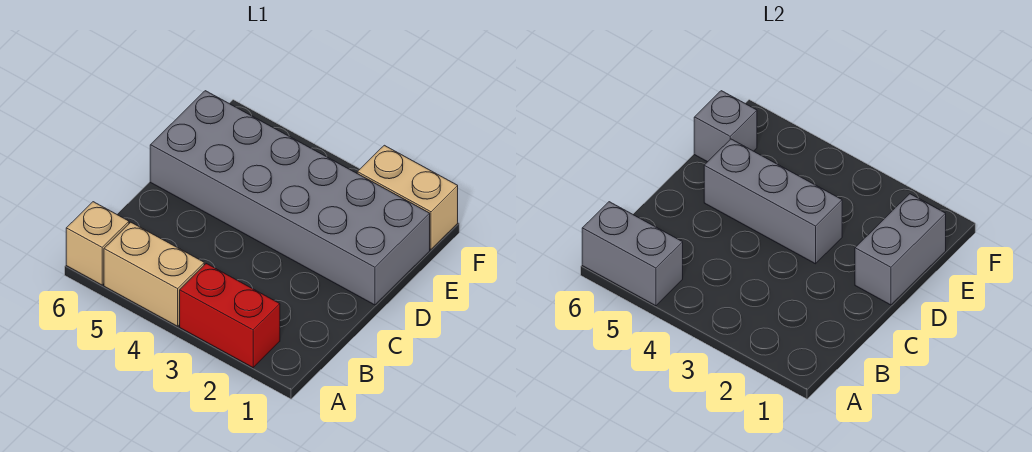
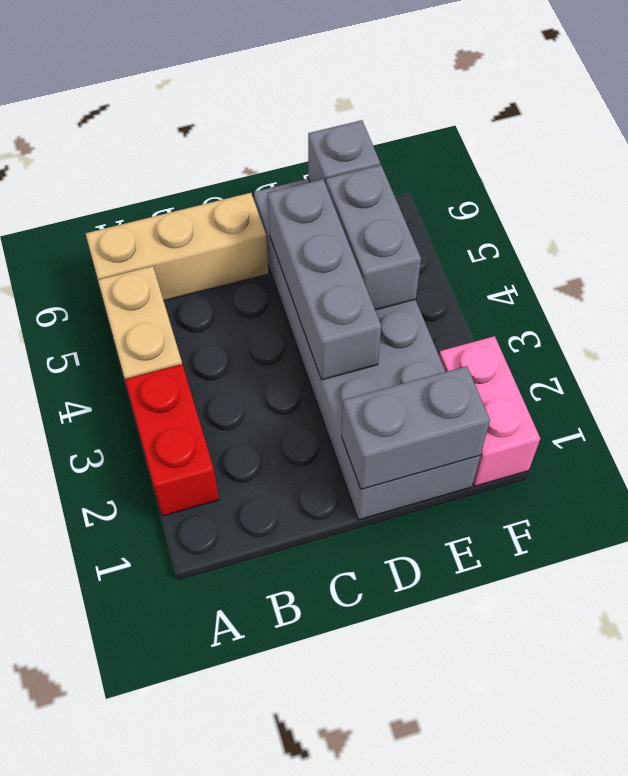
grey 1x2 brick [582,202,683,306] -> grey 1x2 brick moved to [326,165,421,310]
tan 1x1 brick [66,202,129,285] -> tan 1x3 brick [86,193,269,301]
tan 1x2 brick [357,145,458,249] -> pink 1x2 brick [439,336,540,486]

